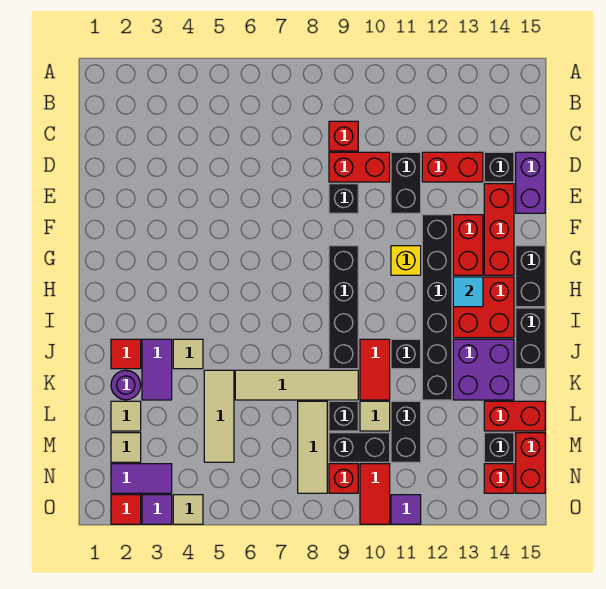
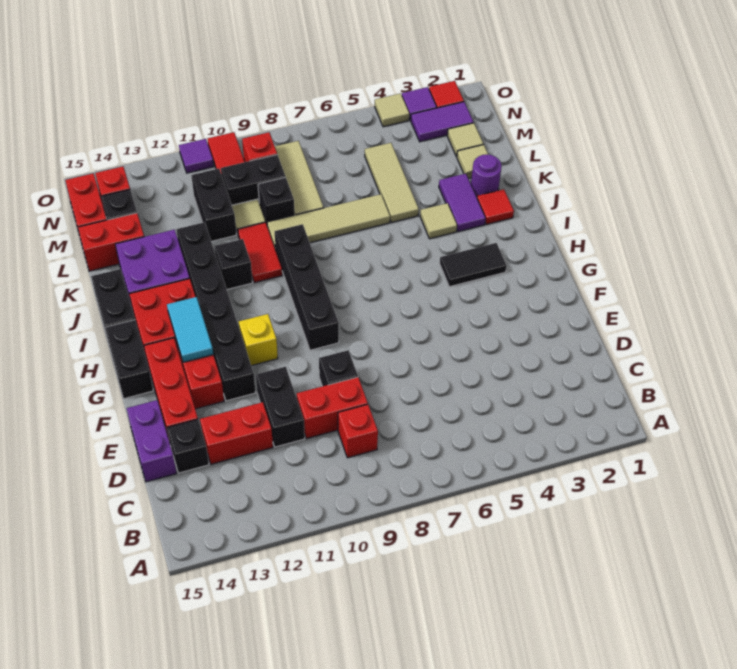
none -> black 1x2 tile [440,243,507,287]
cyan 1x1 tile [453,277,483,307] -> cyan 1x2 tile [167,297,213,362]

